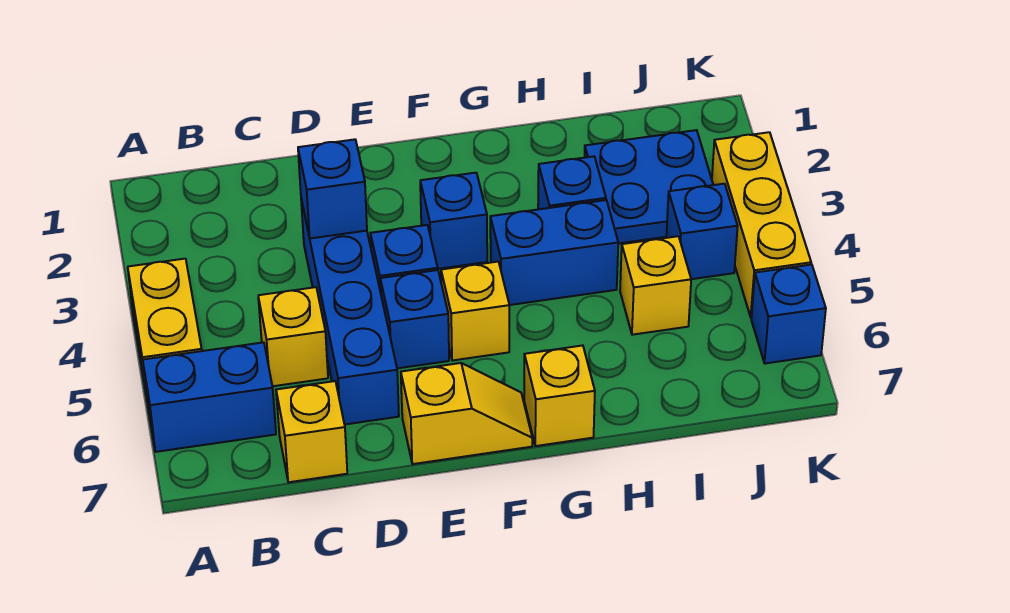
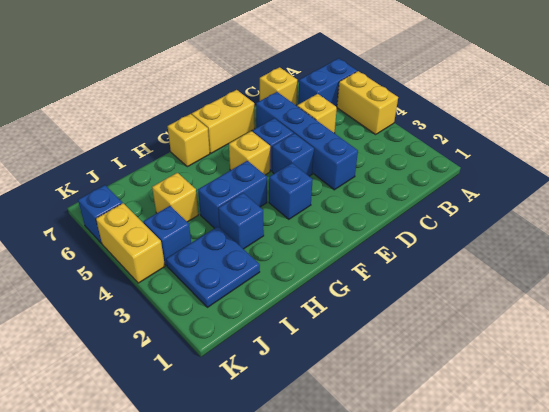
blue 1x1 brick [298,139,367,238] -> none
yellow 1x2 slope [401,363,532,464] -> yellow 1x2 brick [192,90,255,153]
yellow 1x3 brick [712,132,811,317] -> yellow 1x2 brick [96,203,165,283]

